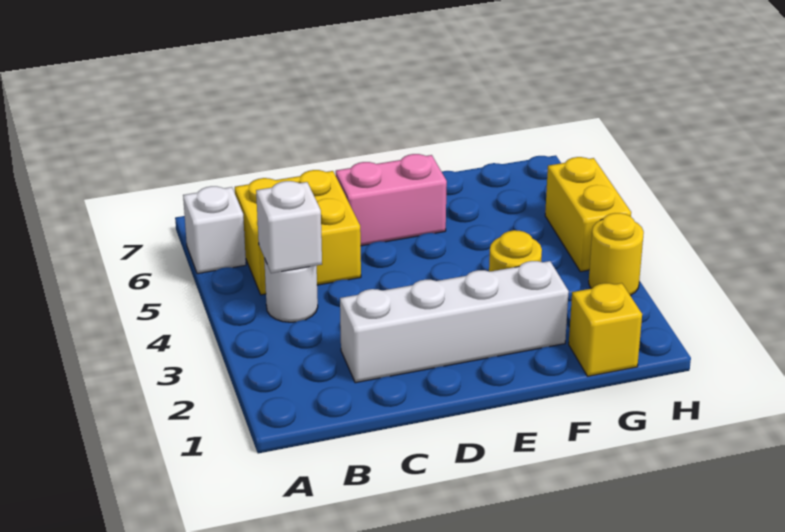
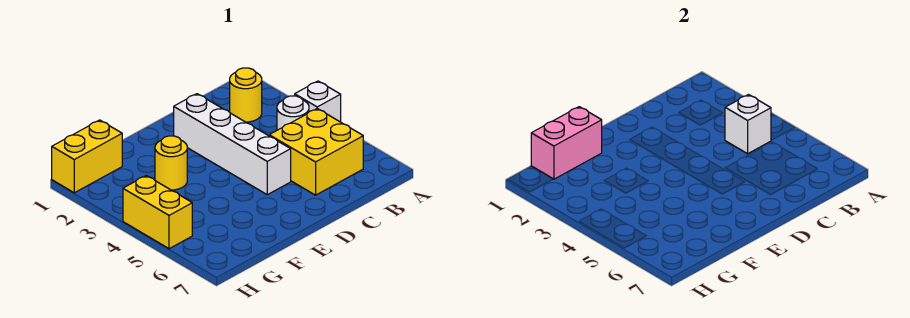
white 1x1 brick [183,186,246,274] -> white 1x1 brick moved to [295,81,341,122]
white 1x4 brick [340,261,569,383] -> white 1x4 brick turned to [174,94,291,195]
pink 1x2 brick [336,154,447,246] -> pink 1x2 brick moved to [531,107,602,179]
yellow 1x1 brick [569,283,642,376] -> yellow 1x2 brick [52,120,122,193]
yellow 1x1 round brick [589,213,644,296] -> yellow 1x1 round brick moved to [230,68,262,122]

